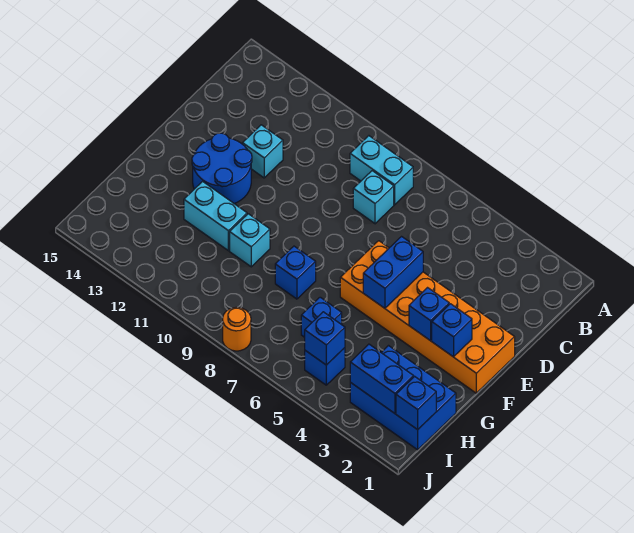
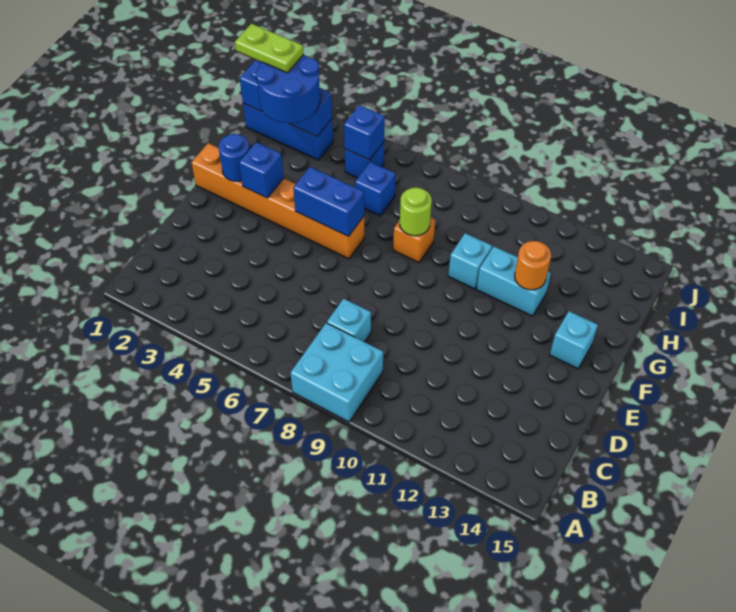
cyan 1x2 brick [350,136,413,205] -> cyan 2x2 brick [291,323,383,422]
cyan 1x1 brick [243,125,283,178] -> cyan 1x1 brick moved to [550,311,598,369]
orange 2x6 brick [340,241,515,393] -> orange 1x6 brick [191,143,364,259]
blue 1x2 brick [363,237,423,308] -> blue 1x2 brick turned to [293,167,364,236]
blue 2x2 round brick [192,133,252,204] -> blue 2x2 round brick moved to [256,55,320,123]
blue 1x1 brick [432,304,472,357] -> blue 1x1 round brick [219,134,249,181]
blue 1x1 brick [275,246,316,299] -> orange 1x1 brick [393,217,435,262]
none -> lime 1x1 round brick [400,188,432,236]
blue 2x3 brick [350,346,456,450] -> blue 1x3 brick [243,103,333,160]
none -> lime 1x2 plate [235,24,304,73]
orange 1x1 round brick [223,307,251,351] -> orange 1x1 round brick moved to [515,241,551,290]

